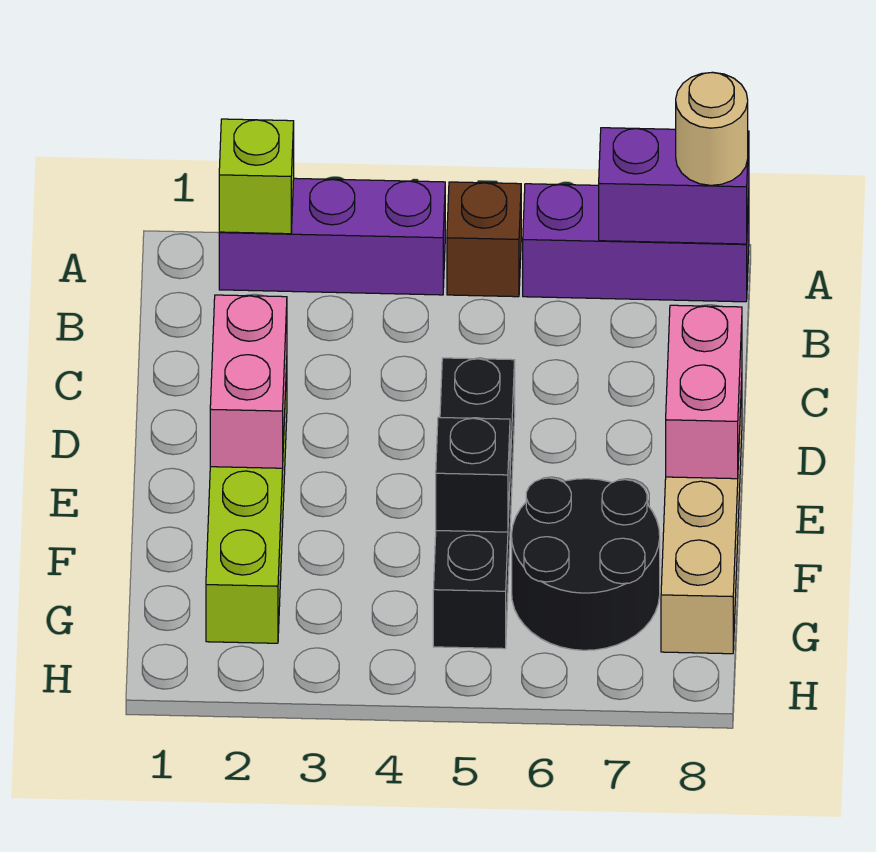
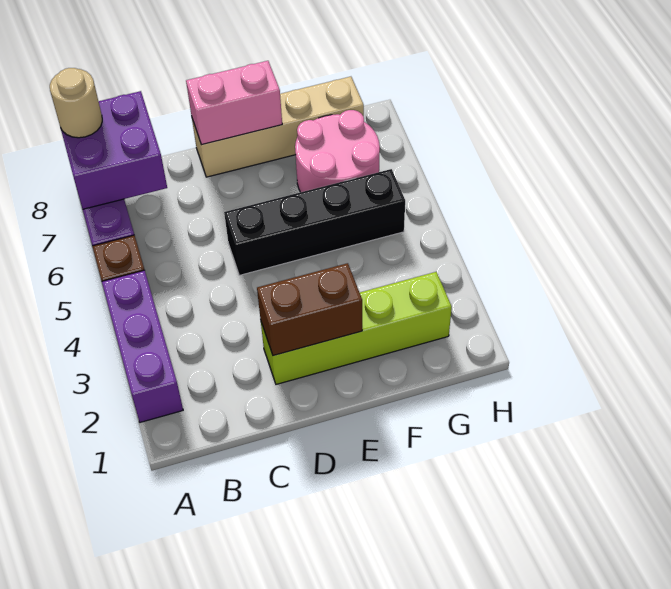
lime 1x1 brick [219,119,294,234] -> none
purple 1x2 brick [599,128,749,244] -> purple 2x2 brick [61,91,167,209]
pink 1x2 brick [210,295,287,468] -> brown 1x2 brick [257,263,362,356]
black 1x1 brick [436,417,510,532] -> none
black 2x2 round brick [512,478,660,650] -> pink 2x2 round brick [295,110,380,192]

